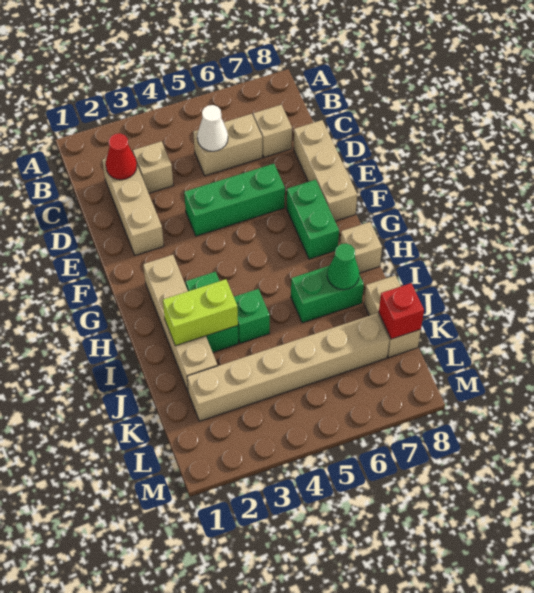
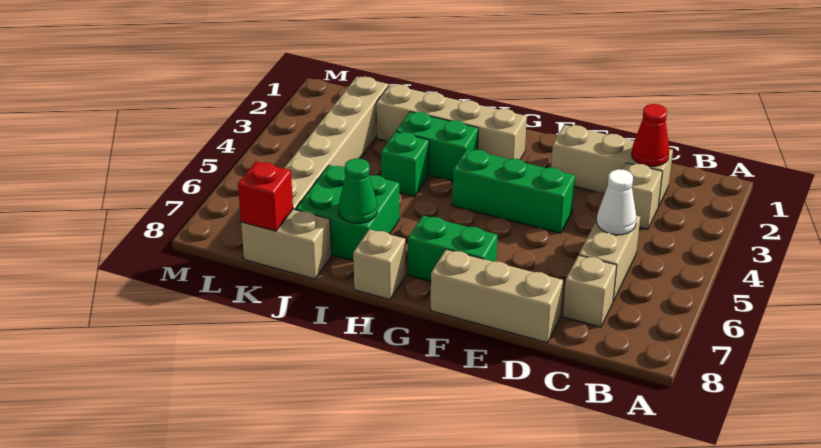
green 1x3 brick [184,164,285,236] -> green 1x3 brick turned to [452,149,575,233]
lime 1x2 brick [163,279,238,346] -> none
green 1x2 brick [291,266,364,323] -> green 2x2 brick [296,165,399,261]

